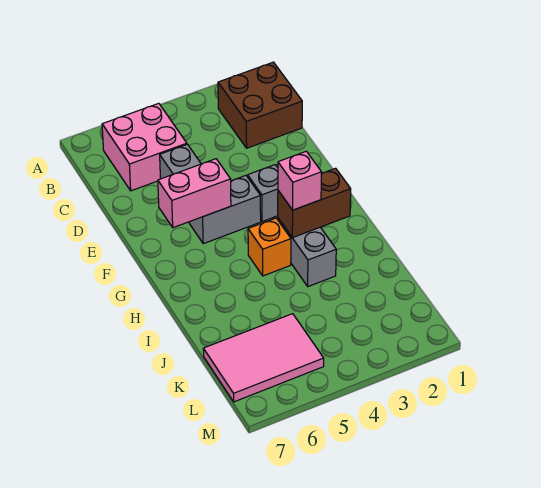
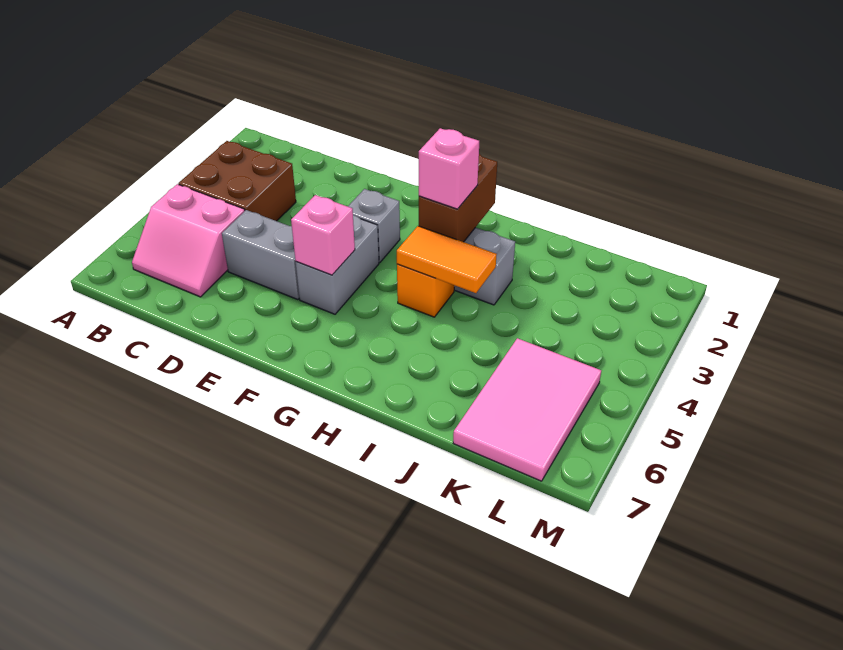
brown 2x2 brick [218,62,302,148] -> brown 2x2 brick moved to [178,141,296,221]
pink 2x2 brick [102,103,187,191] -> pink 2x2 slope [132,184,245,297]
pink 1x2 brick [158,159,231,228] -> pink 1x1 brick [291,195,355,275]
none -> orange 1x2 tile [397,226,497,293]

